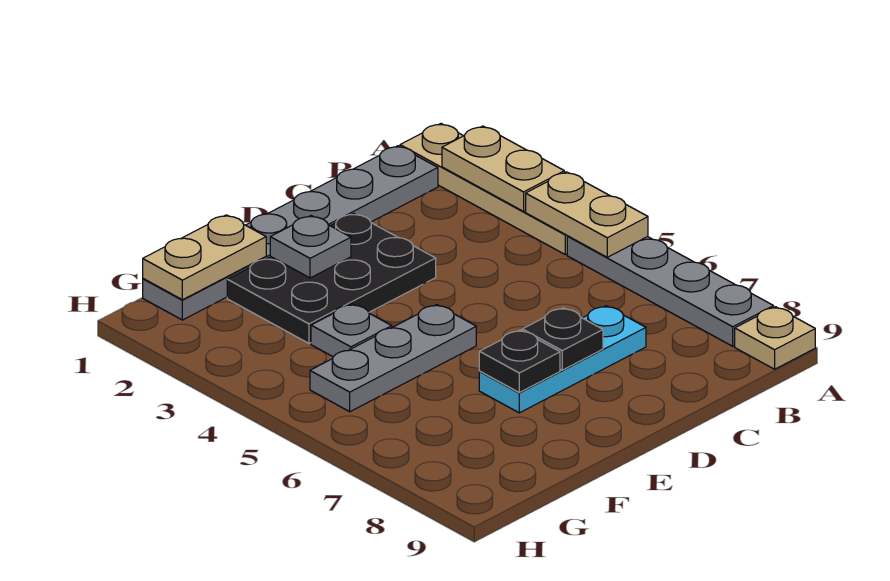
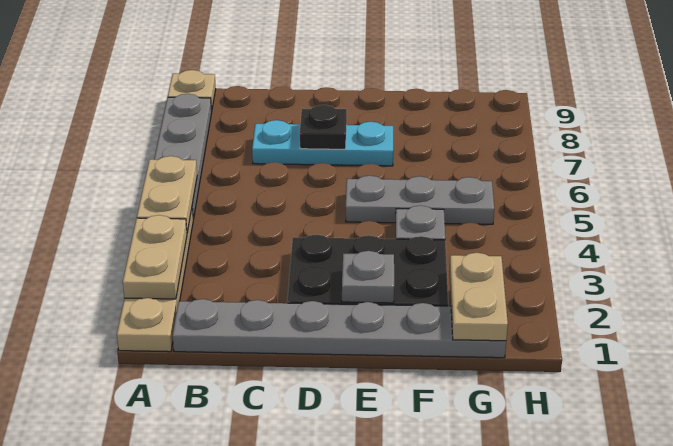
black 1x1 plate [479,330,560,392] -> none
tan 1x2 plate [143,215,266,300] -> tan 1x2 plate turned to [450,253,508,341]

